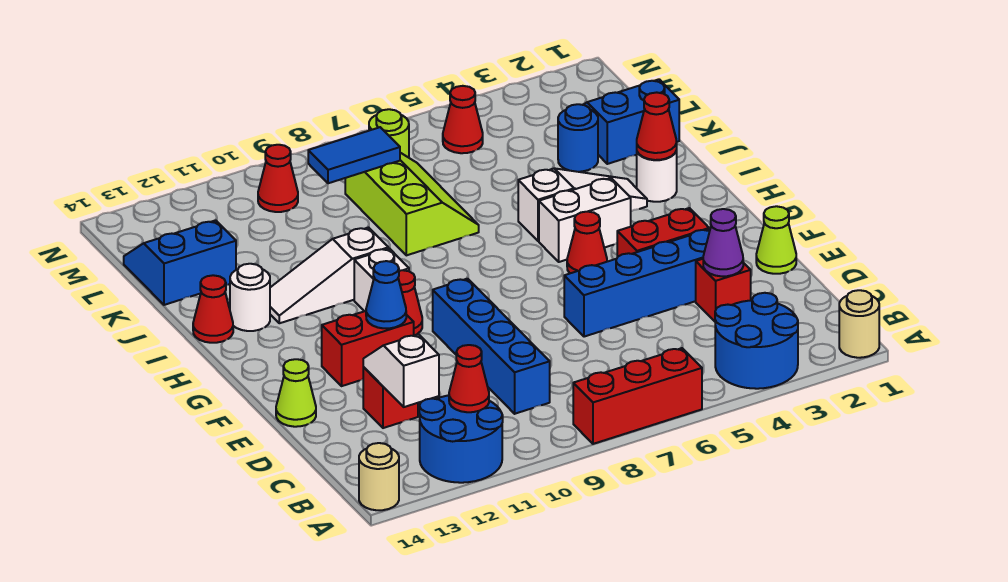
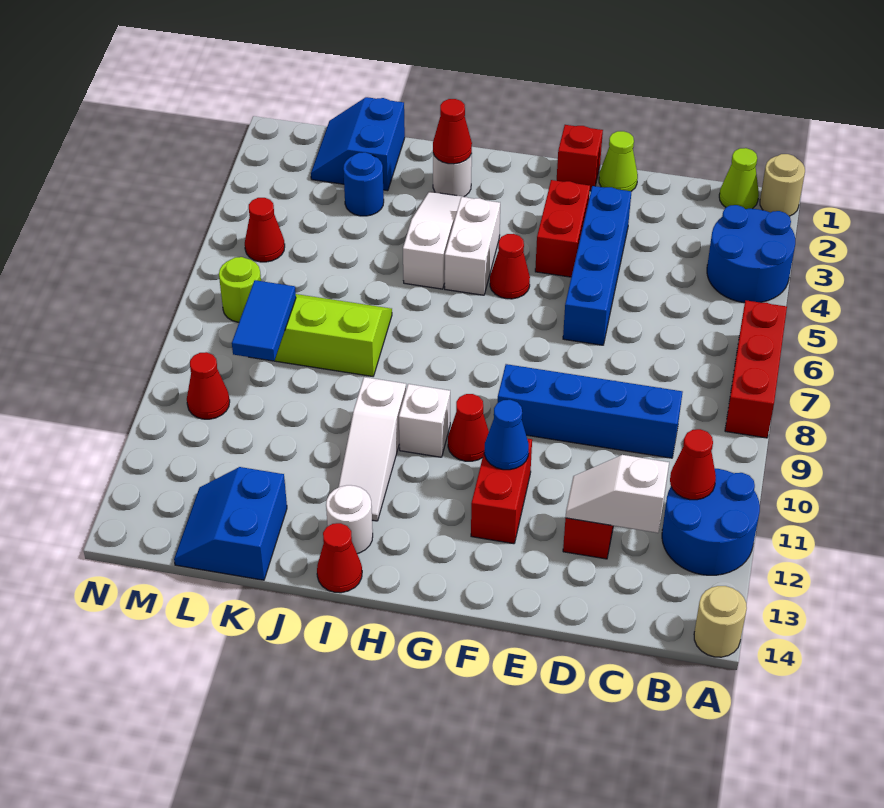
red 1x1 brick [696,259,751,321] -> red 1x1 brick moved to [557,125,603,191]
purple 1x1 cone [703,209,743,276] -> none
lime 1x1 cone [276,359,316,427] -> lime 1x1 cone moved to [719,148,759,209]

